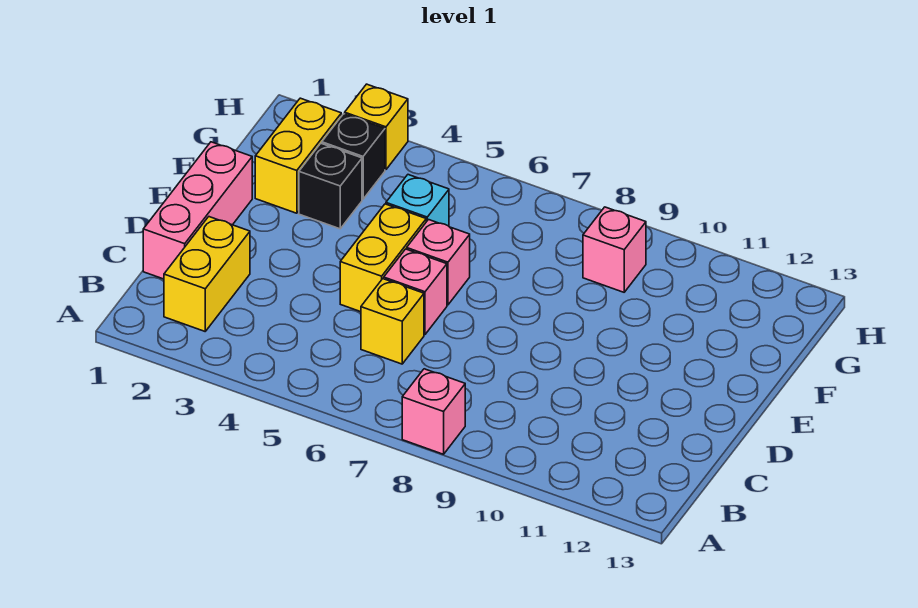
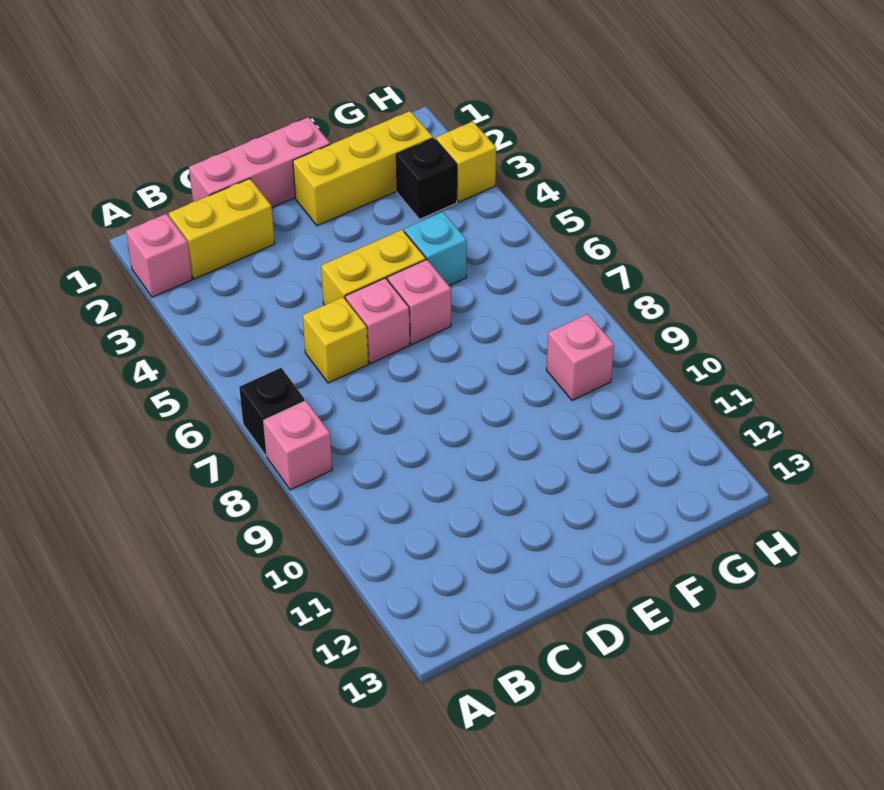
none -> pink 1x1 brick [126,214,192,297]
yellow 1x2 brick [255,98,341,213] -> yellow 1x3 brick [293,111,433,226]
black 1x1 brick [299,143,362,229] -> black 1x1 brick moved to [239,368,305,456]

